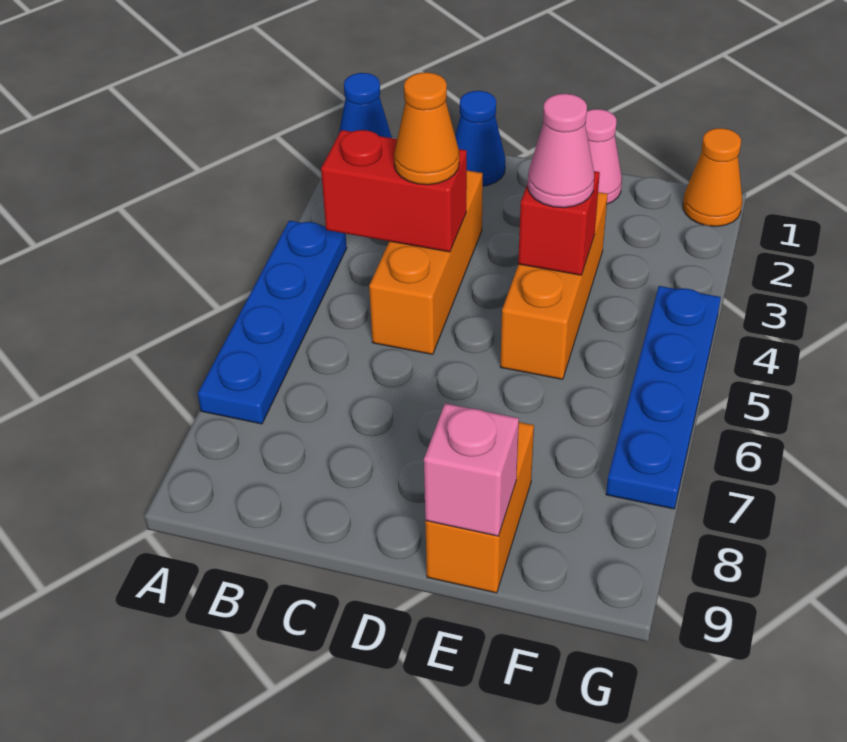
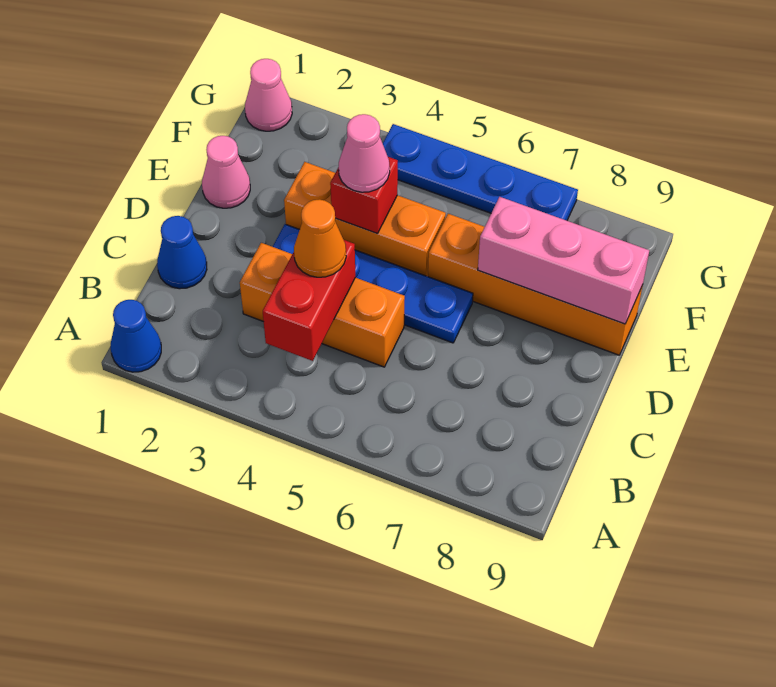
blue 1x4 plate [198,221,347,424] -> blue 1x4 plate moved to [273,224,473,343]
orange 1x2 brick [425,422,534,593] -> orange 1x4 brick [428,214,643,355]
pink 1x1 brick [424,404,519,536] -> pink 1x3 brick [478,197,649,324]
orange 1x1 cone [683,128,742,226] -> pink 1x1 cone [245,59,292,131]

